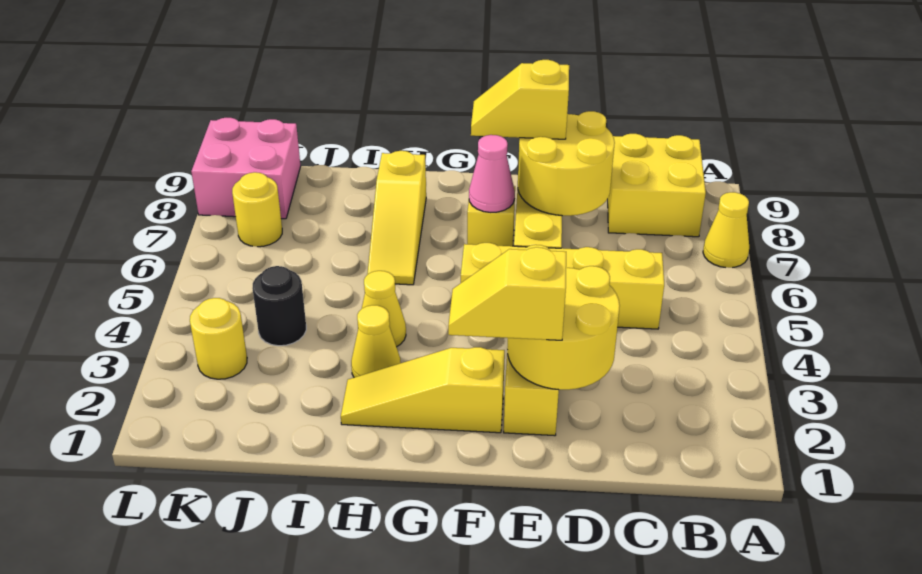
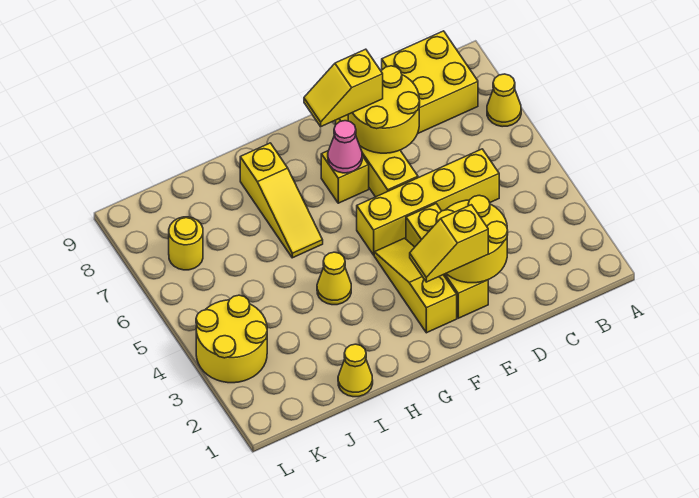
yellow 1x3 slope [341,347,505,433] -> yellow 1x3 slope turned to [374,238,457,333]
yellow 1x1 cone [351,305,401,377] -> yellow 1x1 cone moved to [338,344,373,397]
black 1x1 round brick [252,266,306,346] -> none
yellow 1x1 round brick [190,298,247,379] -> yellow 2x2 round brick [196,295,267,383]
pink 2x2 brick [191,118,301,219] -> none

